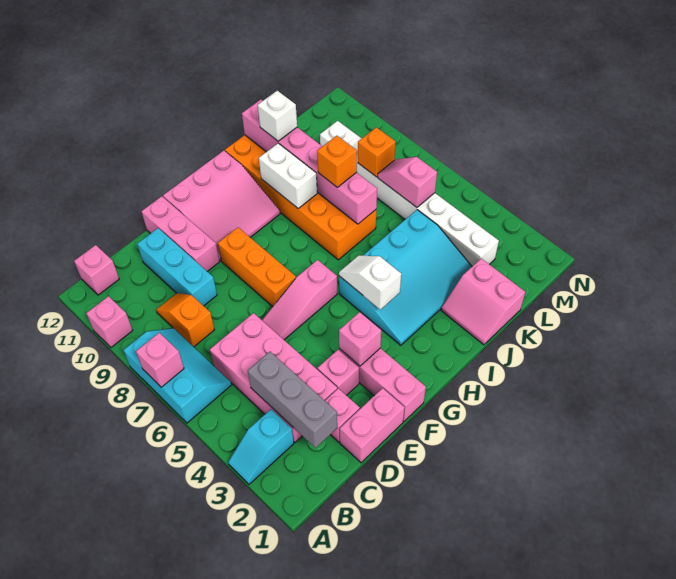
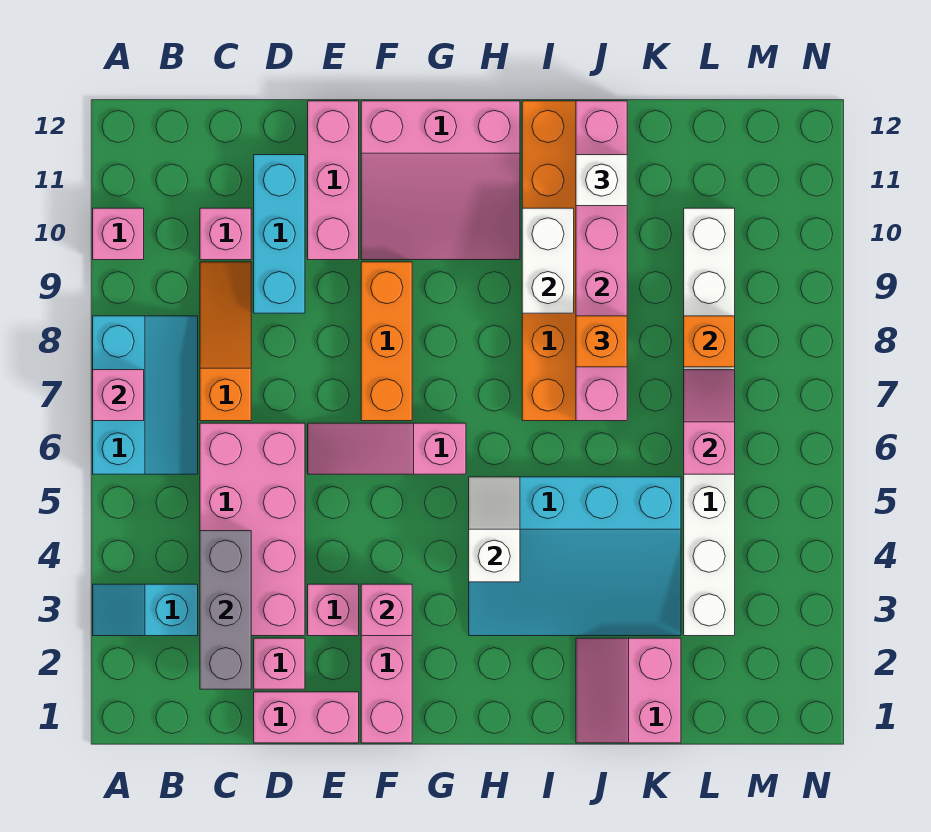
pink 1x1 brick [74,245,119,295] -> pink 1x1 brick moved to [200,208,251,260]
orange 1x2 slope [156,293,214,347] -> orange 1x3 slope [200,262,251,421]

